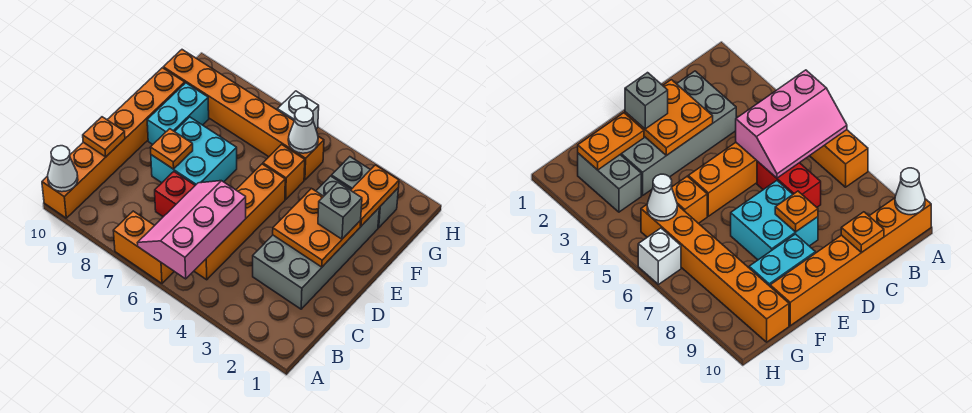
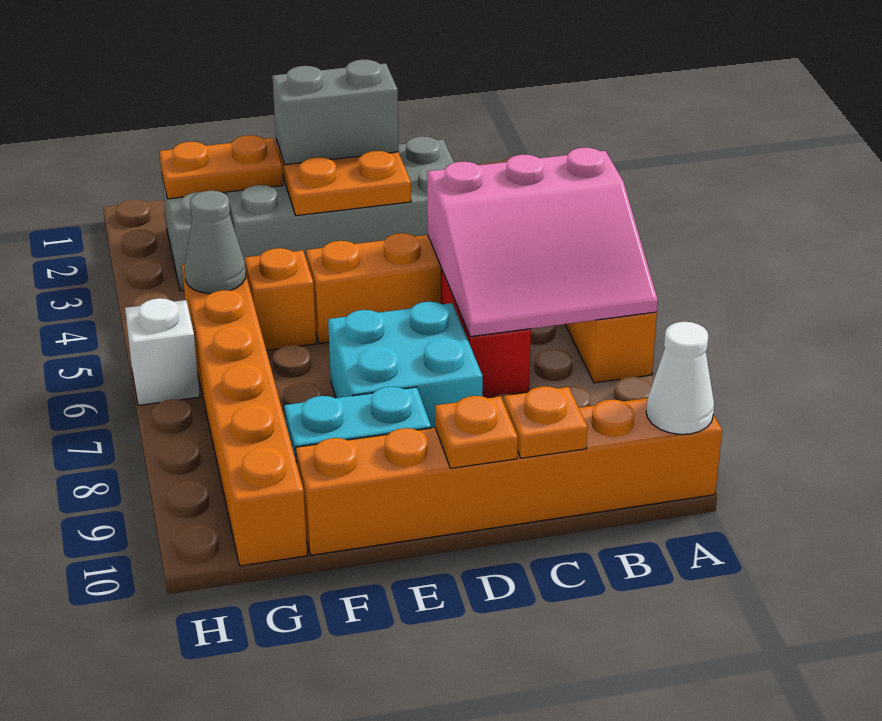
pink 2x3 slope [137,181,246,279] -> pink 3x3 slope [427,148,658,337]
orange 1x1 plate [150,129,193,169] -> orange 1x1 plate moved to [435,396,518,468]
grey 1x1 brick [318,182,362,239] -> grey 1x2 brick [272,60,399,165]
white 1x1 cone [288,108,318,153] -> grey 1x1 cone [185,191,246,294]

